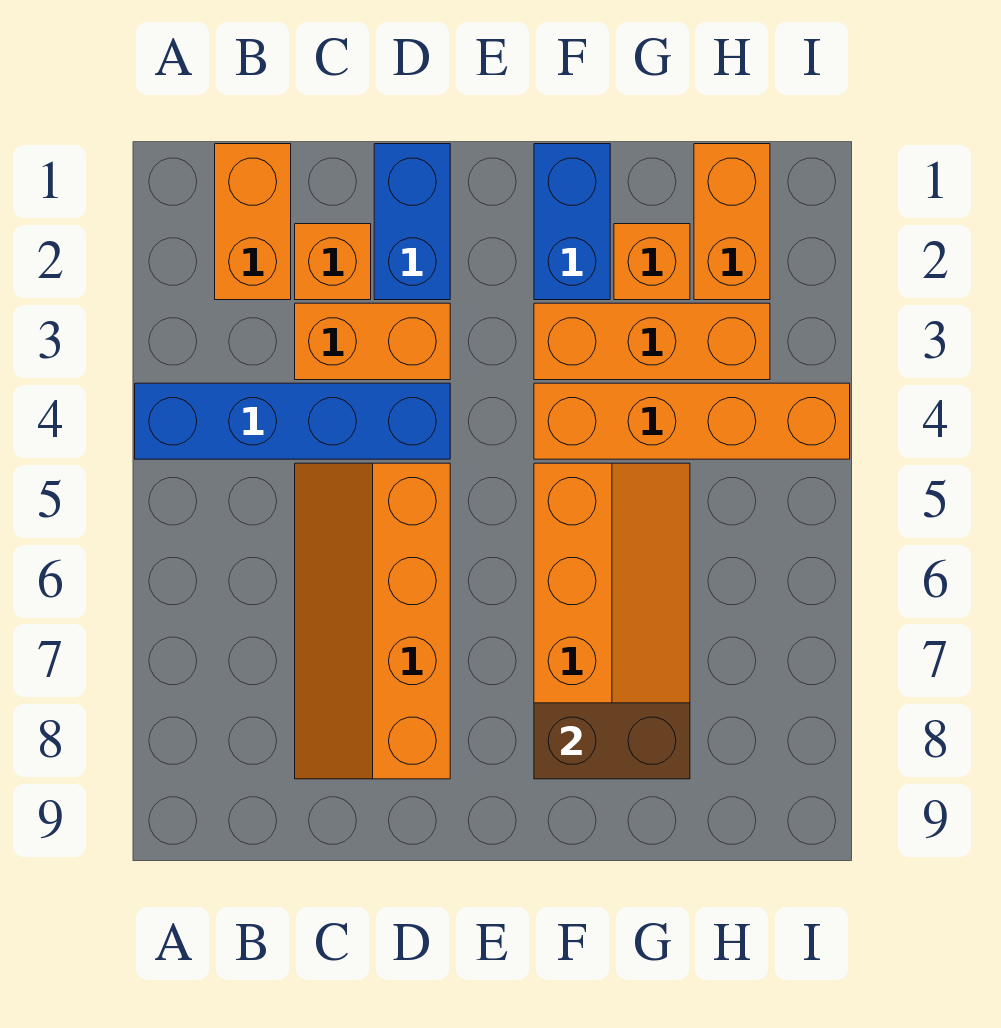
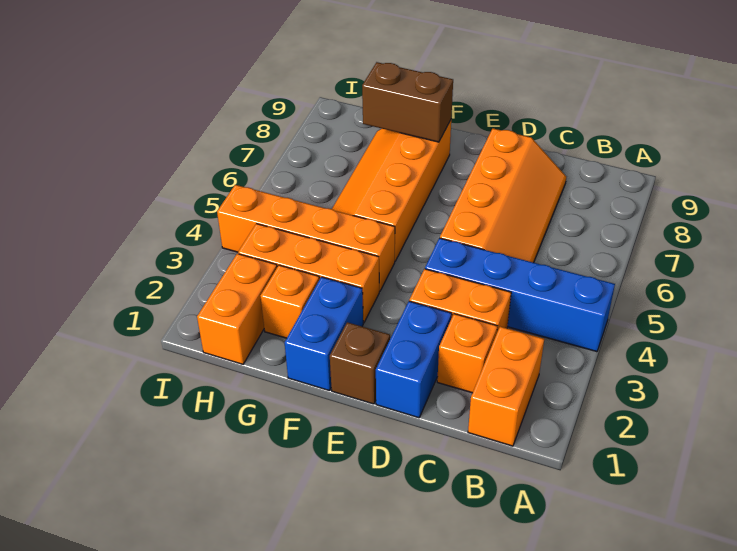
none -> brown 1x1 brick [330,322,390,404]

